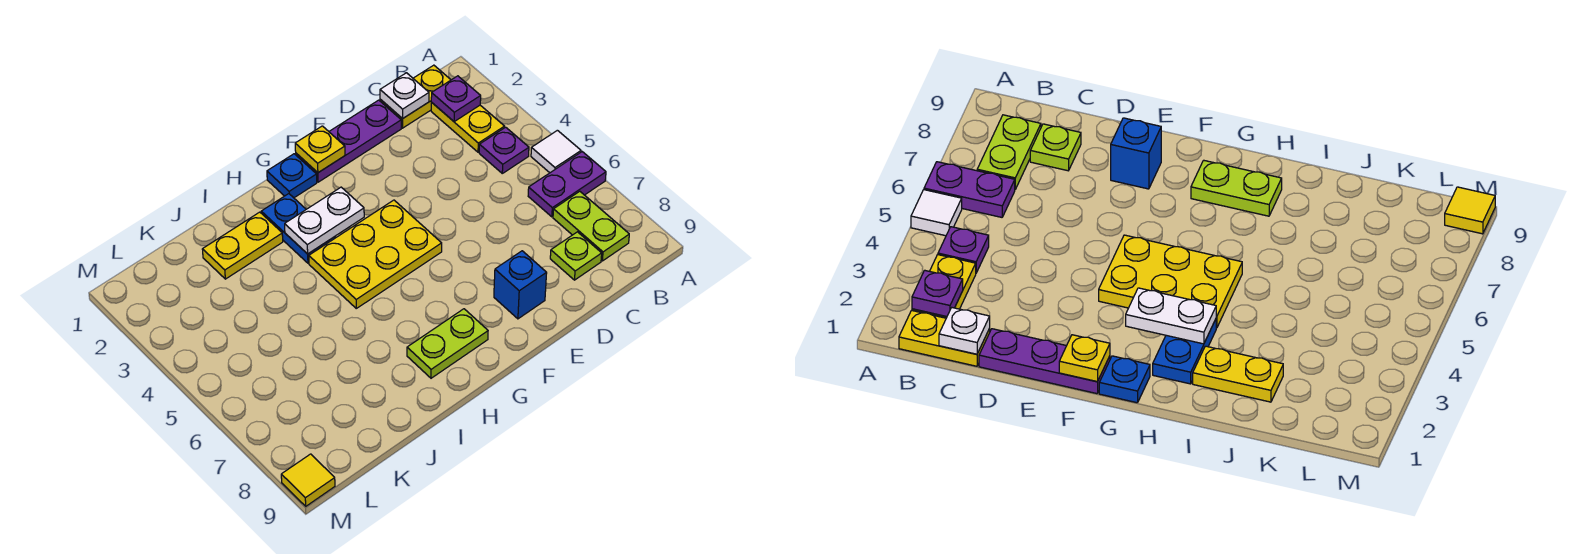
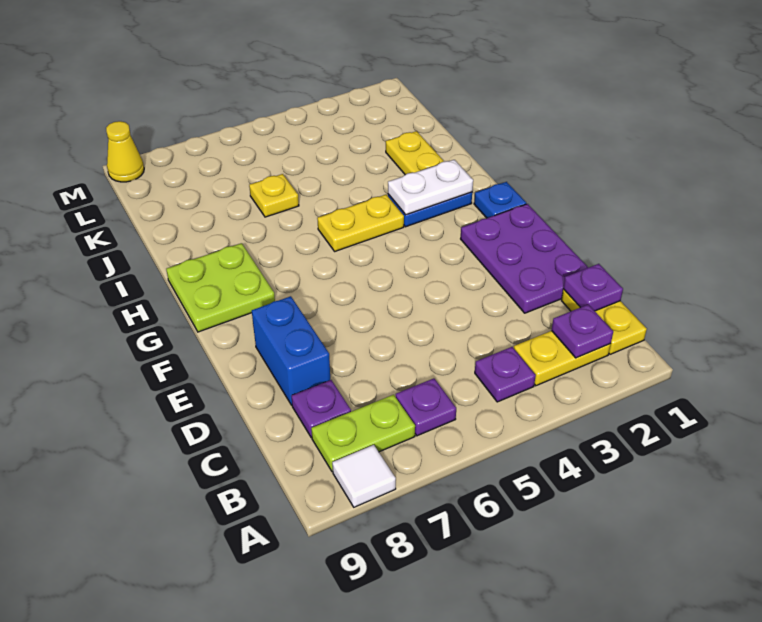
white 1x1 tile [531,130,581,173] -> white 1x1 tile moved to [332,445,396,507]
purple 1x2 plate [528,152,606,217] -> purple 1x1 plate [396,378,456,436]
white 1x1 plate [380,73,429,119] -> purple 1x1 plate [563,264,623,311]
lime 1x1 plate [550,232,602,280] -> purple 1x1 plate [291,380,351,438]
purple 1x3 plate [296,100,401,182] -> purple 2x3 plate [461,204,588,313]
blue 1x1 brick [494,251,547,319] -> blue 1x2 brick [252,296,330,405]
yellow 1x1 plate [295,126,345,173] -> yellow 1x1 plate moved to [249,174,299,217]
yellow 2x3 plate [309,200,442,308] -> yellow 1x2 plate [317,195,404,251]
white 1x2 plate [285,187,364,254] -> white 1x2 plate turned to [388,160,473,215]
lime 1x2 plate [407,309,488,378] -> lime 2x2 plate [166,243,275,332]
yellow 1x1 tile [281,454,335,506] -> yellow 1x1 cone [106,121,144,182]

